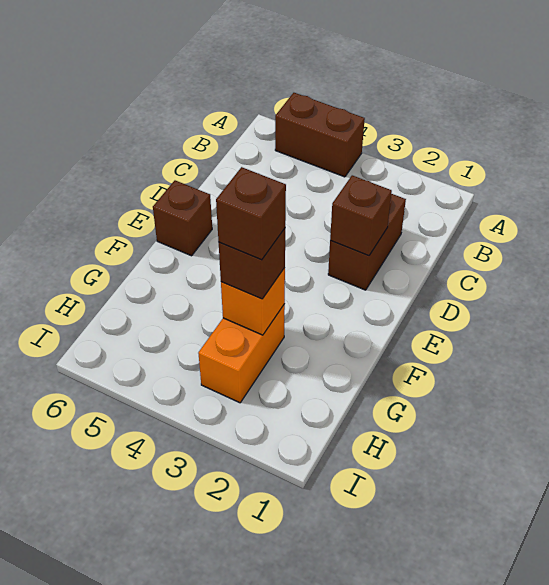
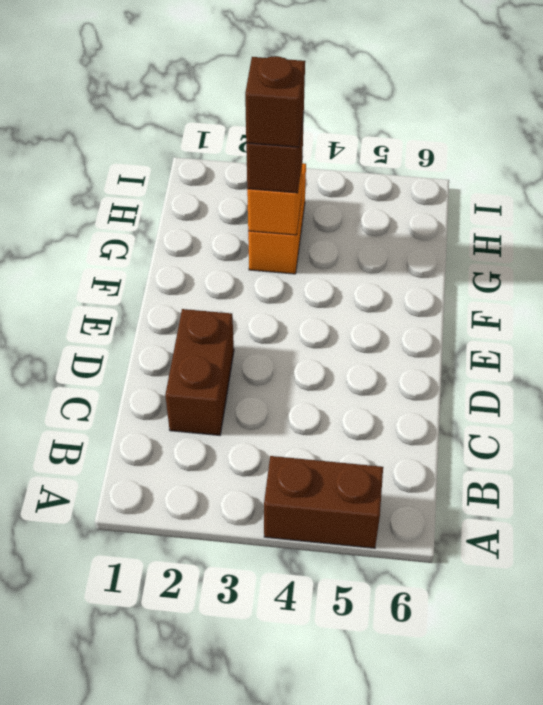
brown 1x1 brick [330,175,392,256] -> none
brown 1x1 brick [153,180,212,256] -> none

